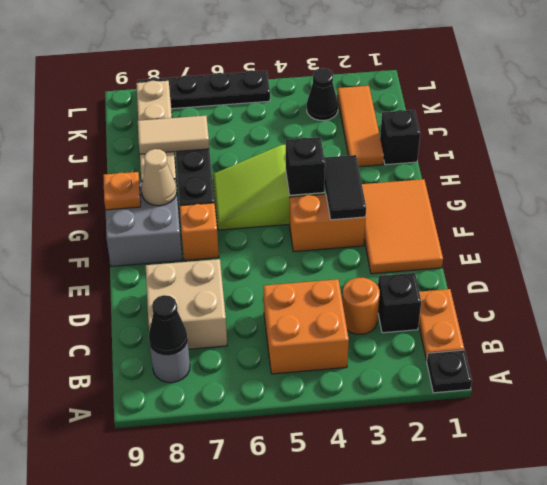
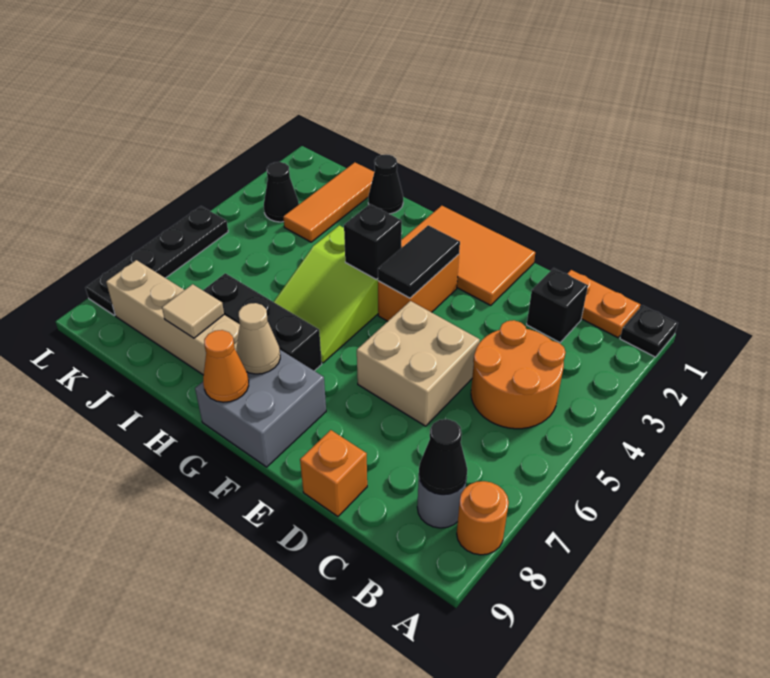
orange 2x2 brick [263,279,349,374] -> orange 2x2 round brick [471,320,566,429]
orange 1x1 round brick [342,278,380,334] -> orange 1x1 round brick moved to [457,481,509,555]
tan 2x2 brick [146,259,227,349] -> tan 2x2 brick moved to [357,301,480,426]
black 1x2 tile [324,155,366,220] -> black 1x2 tile turned to [378,225,460,298]
orange 1x1 brick [180,203,219,261] -> orange 1x1 brick moved to [300,430,367,516]
orange 1x1 plate [103,172,141,210] -> orange 1x1 cone [203,330,249,402]
black 1x1 brick [380,110,420,165] -> black 1x1 cone [368,155,403,214]
orange 1x3 tile [337,86,384,167] -> orange 1x3 tile turned to [283,162,374,242]
tan 1x2 tile [138,116,209,154] -> tan 1x1 tile [162,284,224,338]

